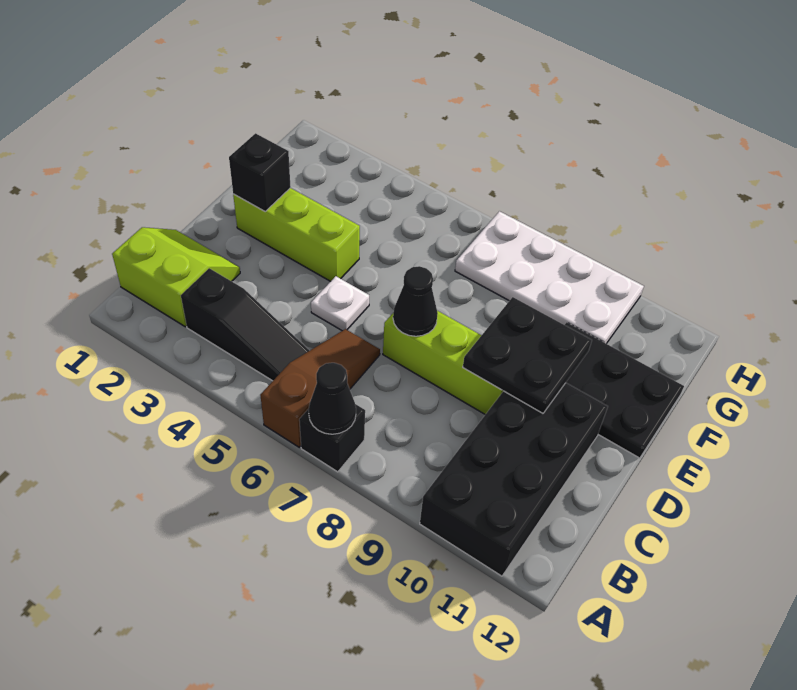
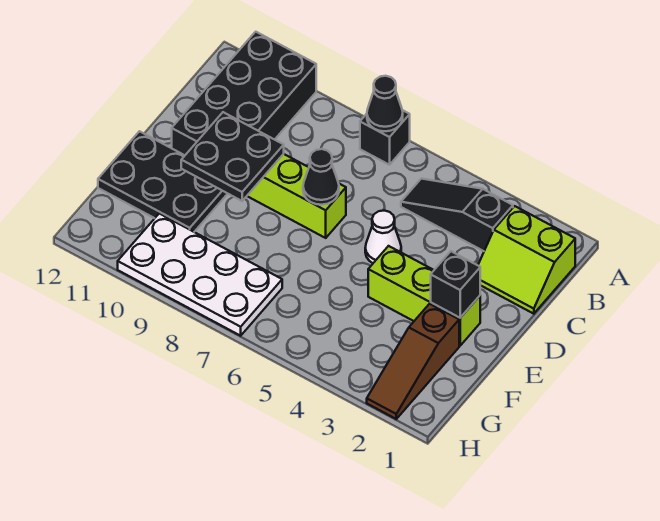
brown 1x3 slope [260,329,380,447] -> brown 1x3 slope moved to [367,304,459,419]
white 1x1 plate [311,276,369,331] -> white 1x1 cone [365,210,401,263]

